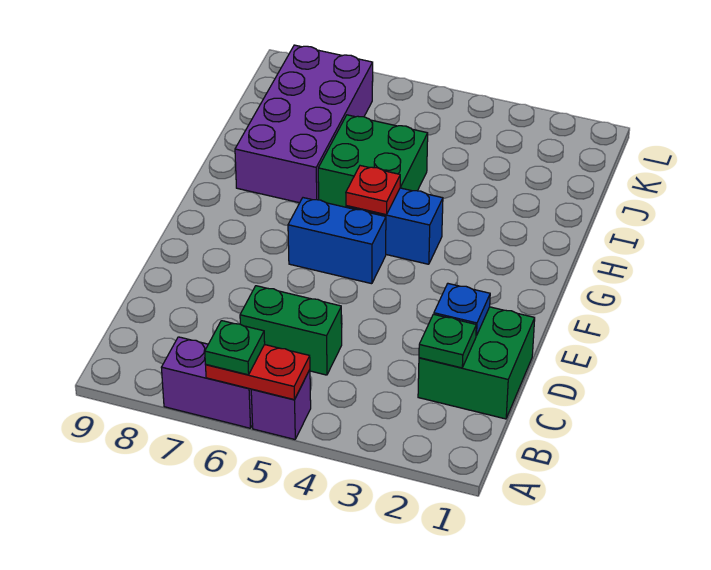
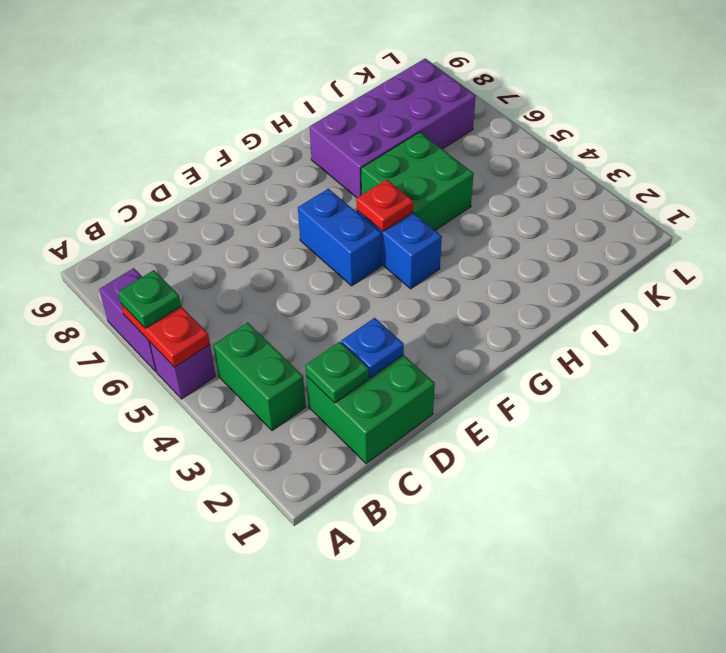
green 1x2 brick [240,286,342,375] -> green 1x2 brick moved to [213,322,306,431]

